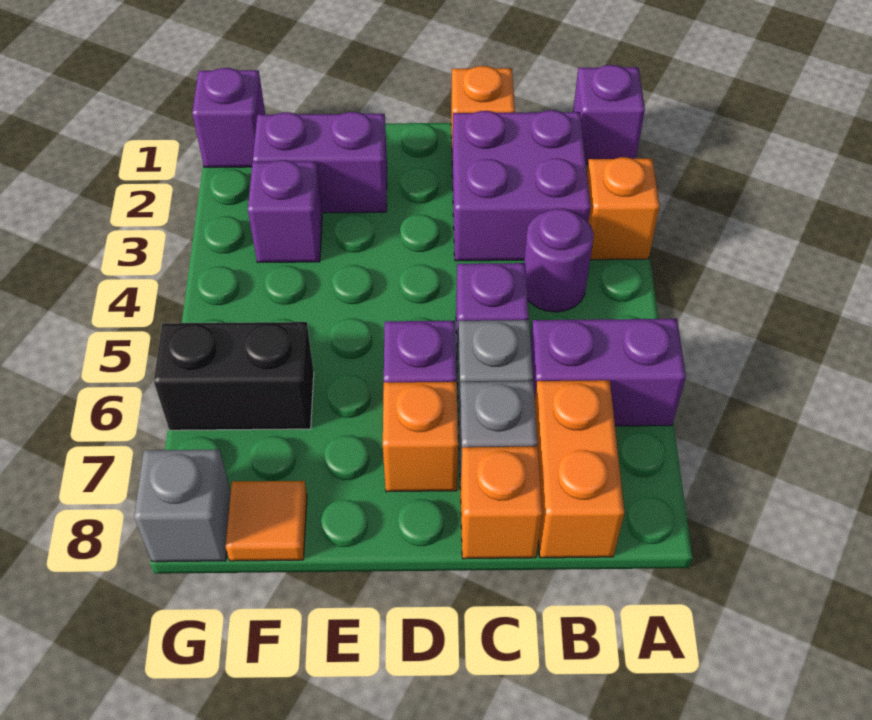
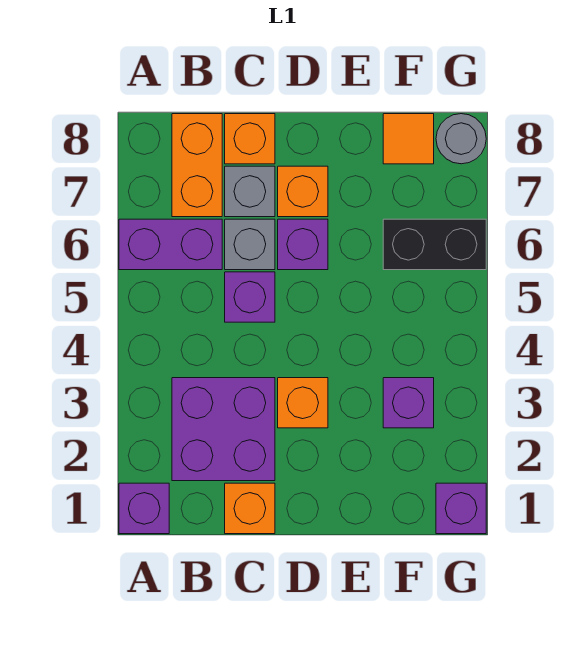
orange 1x1 brick [587,157,660,260] -> orange 1x1 brick moved to [278,378,328,428]
purple 1x1 round brick [524,209,594,312] -> none
purple 1x2 brick [253,112,387,213] -> none
grey 1x1 brick [134,450,231,562] -> grey 1x1 round brick [436,114,486,164]

